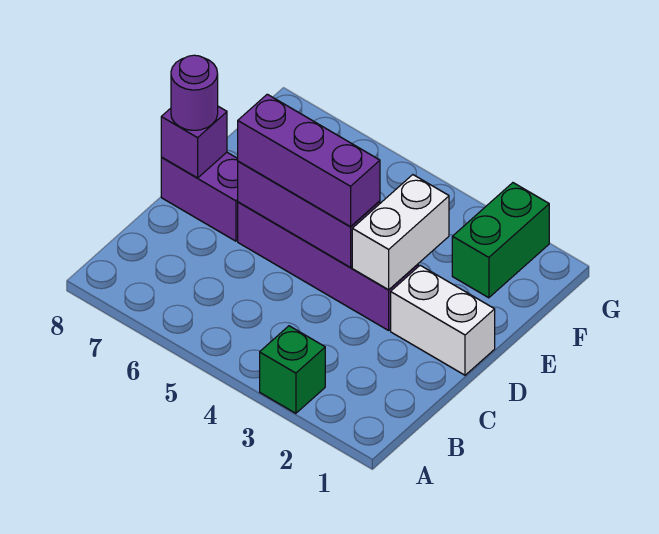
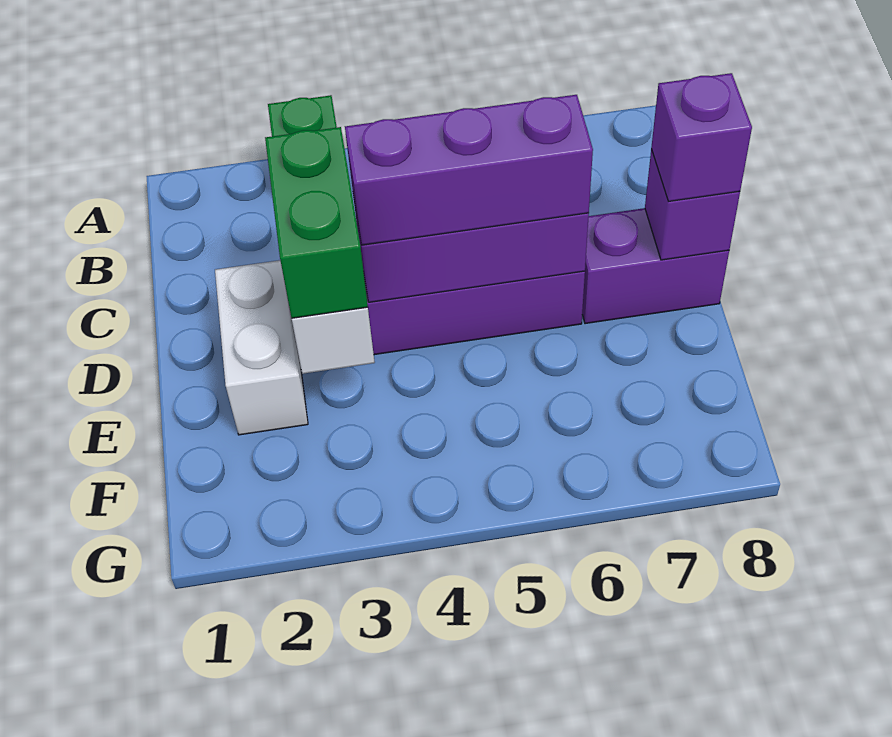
white 1x2 brick [391,265,495,375] -> white 1x2 brick turned to [215,260,308,435]
purple 1x1 round brick [171,55,218,130] -> purple 1x1 brick [651,73,752,201]
green 1x2 brick [452,183,549,298] -> green 1x2 brick moved to [265,127,368,318]

